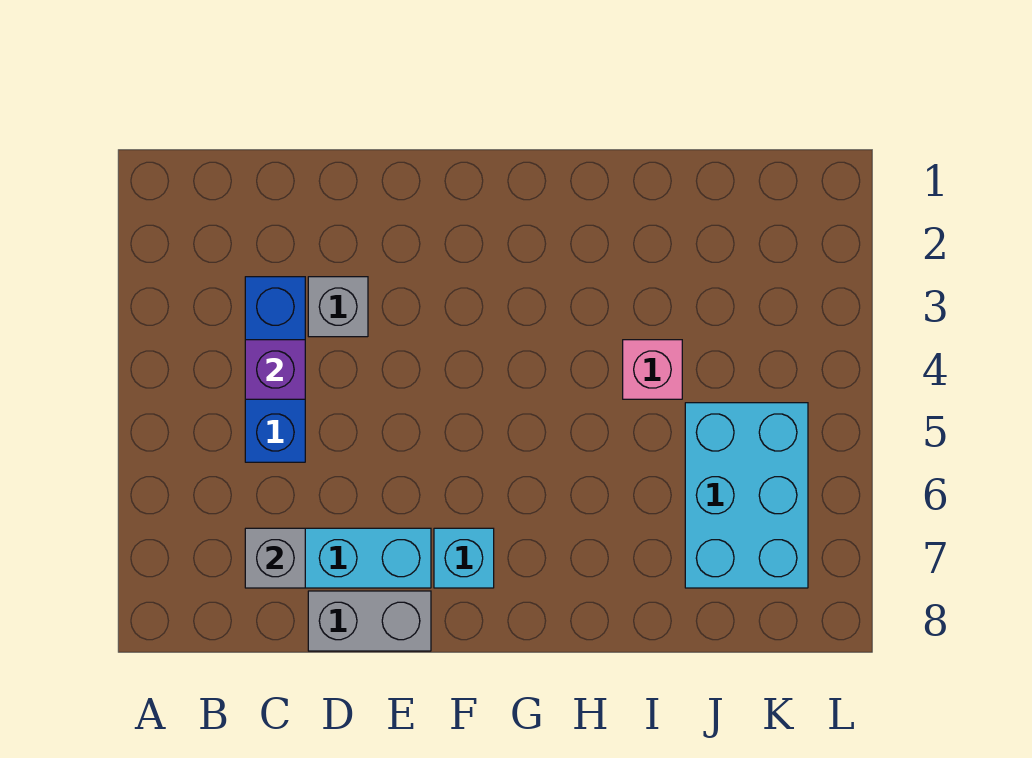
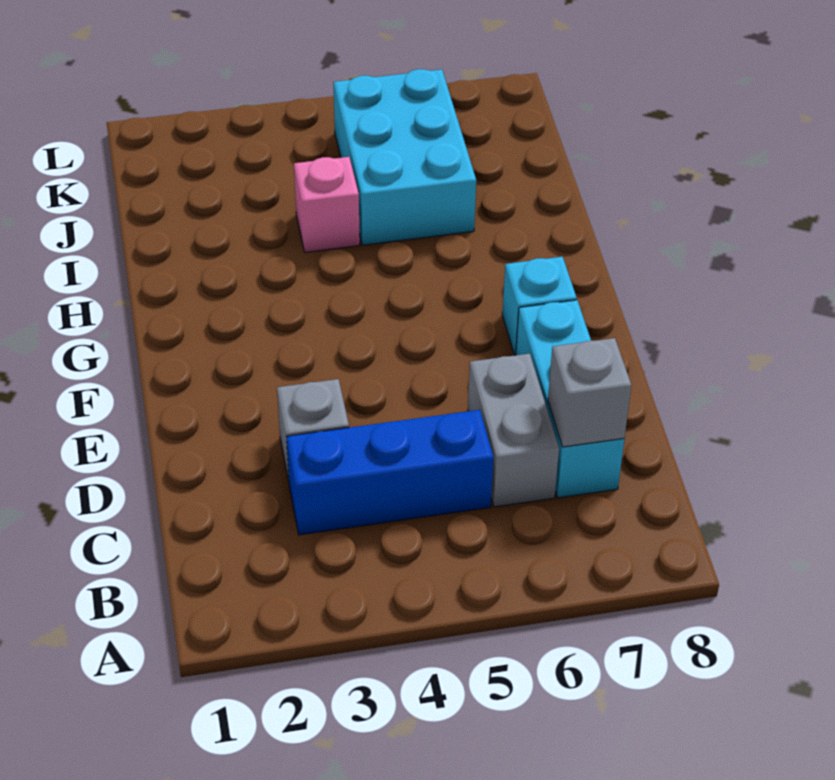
purple 1x1 brick [245,340,305,399] -> none
grey 1x2 brick [308,591,431,651] -> grey 1x2 brick moved to [468,354,559,507]
cyan 2x3 brick [685,403,808,588] -> cyan 2x3 brick turned to [333,69,476,245]

